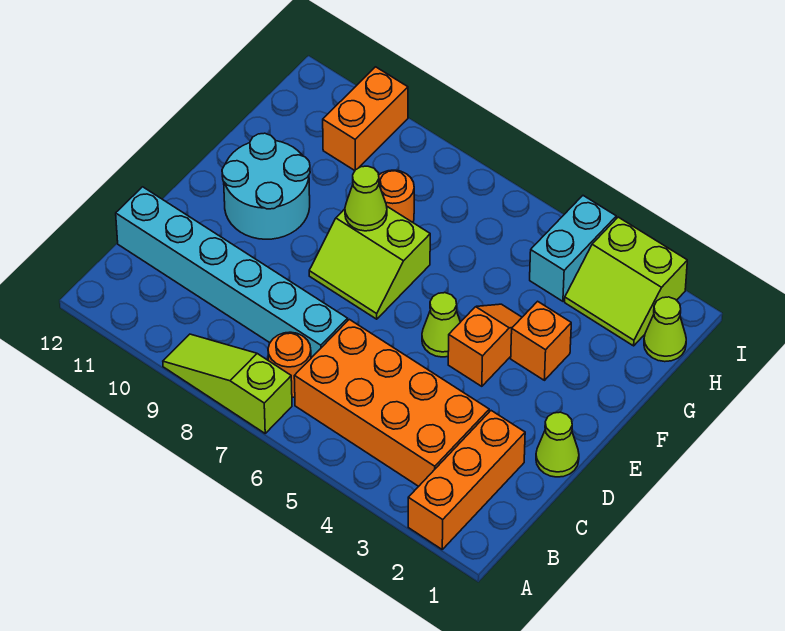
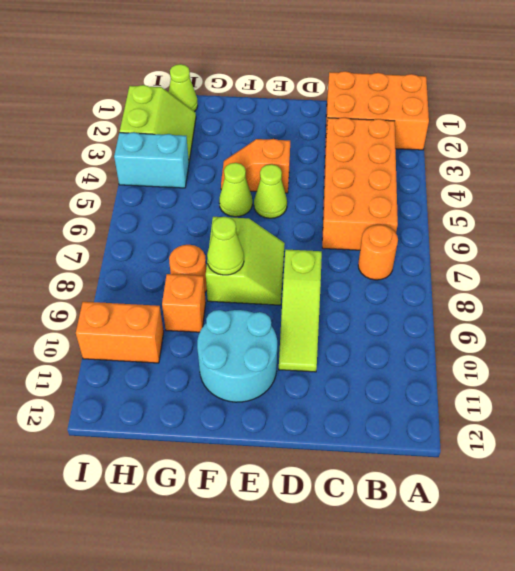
orange 1x3 brick [408,411,525,549] -> orange 2x3 brick [326,71,429,150]
lime 1x3 slope [163,334,292,433] -> lime 1x3 slope moved to [279,249,322,372]
cyan 1x6 brick [116,187,348,358] -> none
lime 1x1 cone [536,412,579,477] -> lime 1x1 cone moved to [219,163,252,217]
orange 1x1 brick [511,301,571,380] -> orange 1x1 brick moved to [162,274,206,332]

